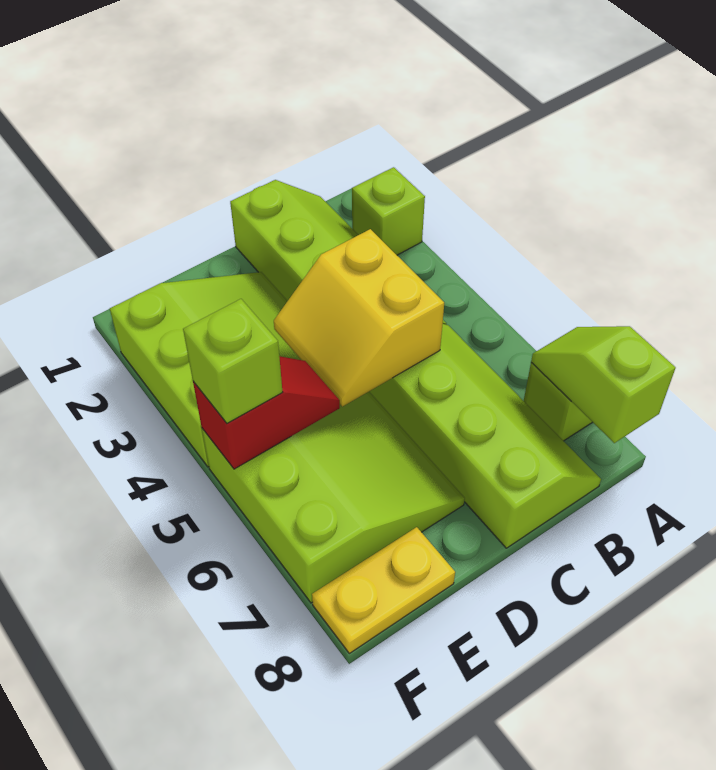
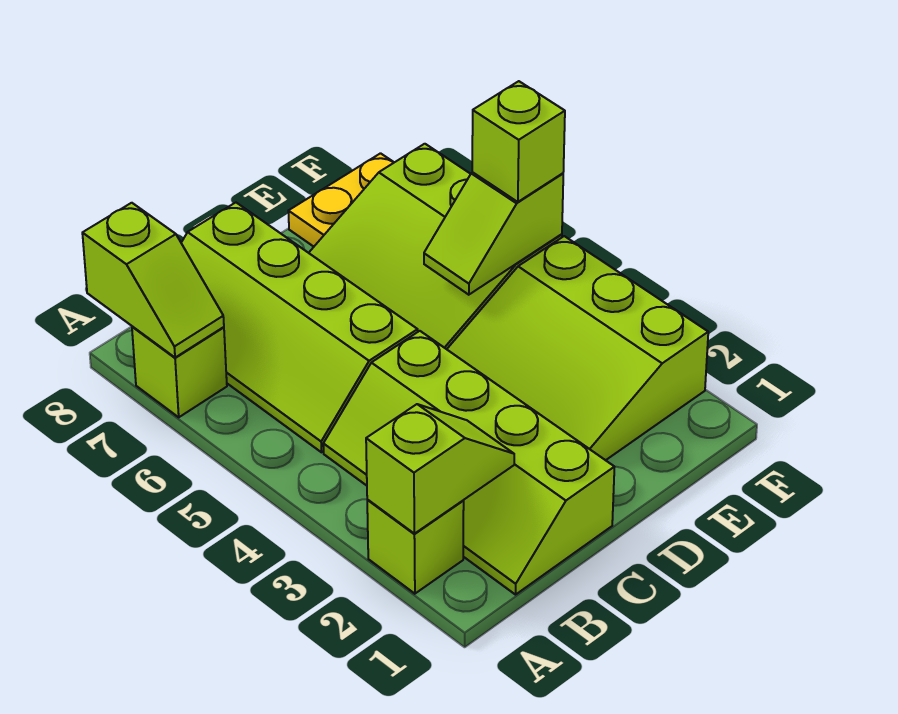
none -> lime 1x2 slope [366,404,514,534]
yellow 2x2 slope [274,229,444,407] -> none
red 1x2 slope [193,356,340,469] -> lime 1x2 slope [424,172,563,295]

